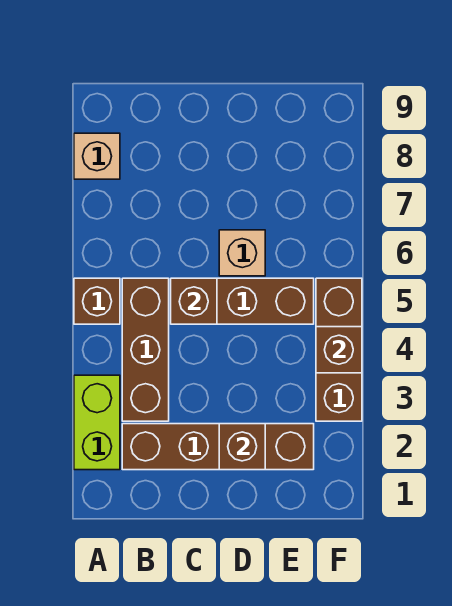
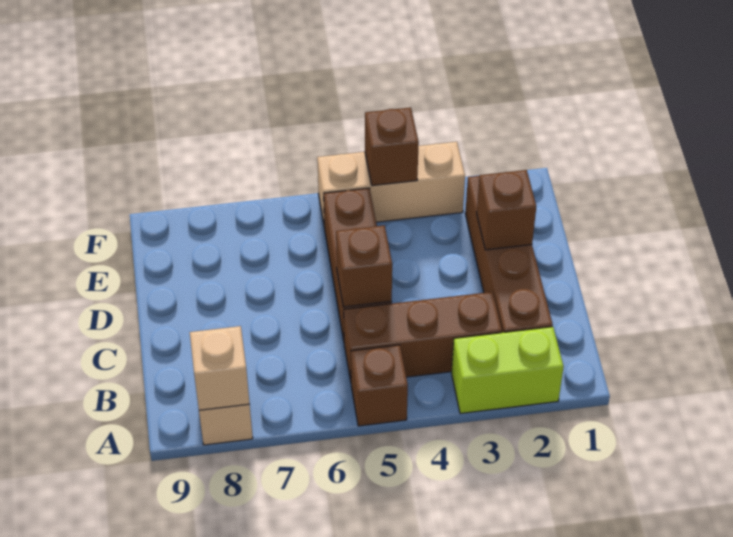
tan 1x1 brick [219,230,265,276] -> tan 1x1 brick moved to [190,326,250,410]
brown 1x3 brick [316,278,362,421] -> tan 1x3 brick [317,142,465,228]

